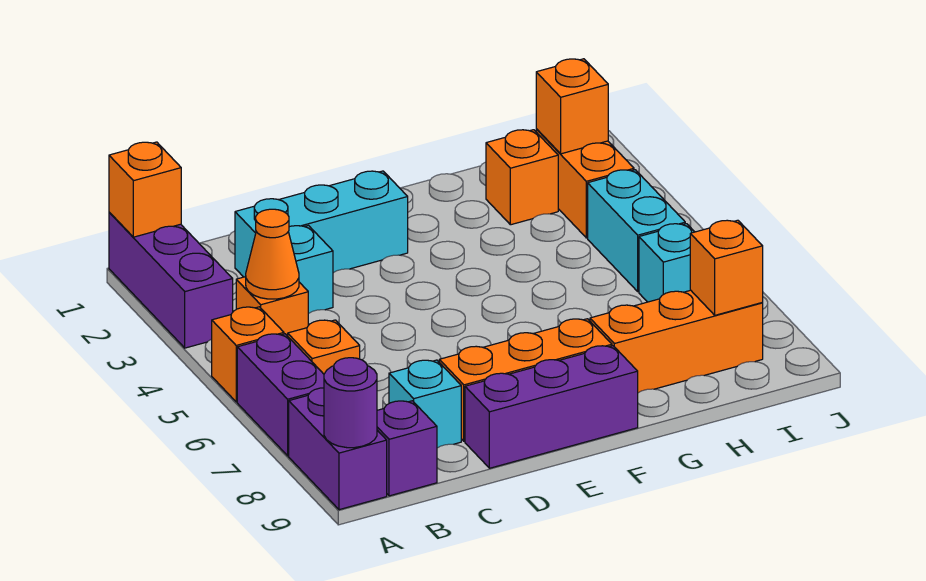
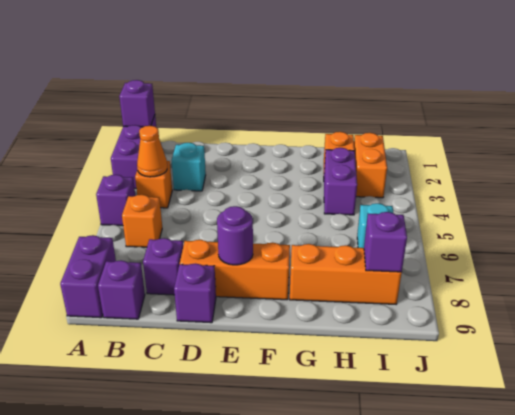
orange 1x1 brick [109,142,181,237] -> purple 1x1 brick [119,80,155,127]
orange 1x1 brick [212,307,284,402] -> purple 1x1 brick [96,175,135,226]
purple 1x2 brick [237,334,324,456] -> purple 1x2 brick moved to [324,148,357,215]
purple 1x1 round brick [324,358,377,448] -> purple 1x1 round brick moved to [217,206,253,265]
cyan 1x3 brick [235,171,408,277] -> none
cyan 1x1 brick [389,360,461,448] -> purple 1x1 brick [143,238,183,295]
purple 1x3 brick [465,346,638,468] -> purple 1x1 brick [174,263,216,323]
orange 1x1 brick [536,59,608,154] -> none
cyan 1x2 brick [588,170,685,292] -> none
orange 1x1 brick [690,220,763,315] -> purple 1x1 brick [364,212,407,272]

